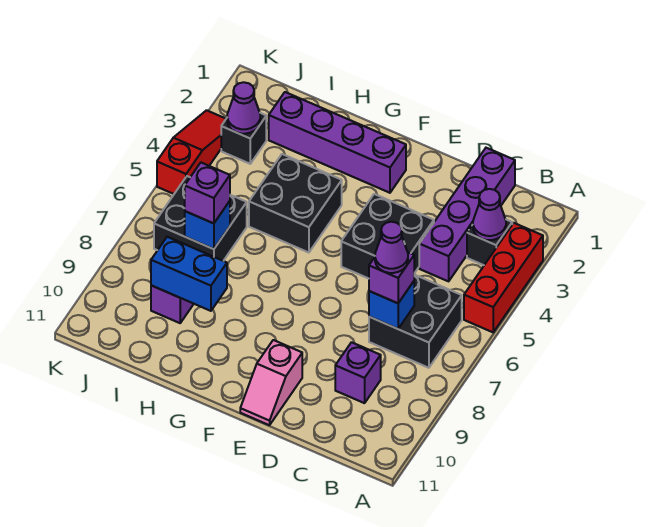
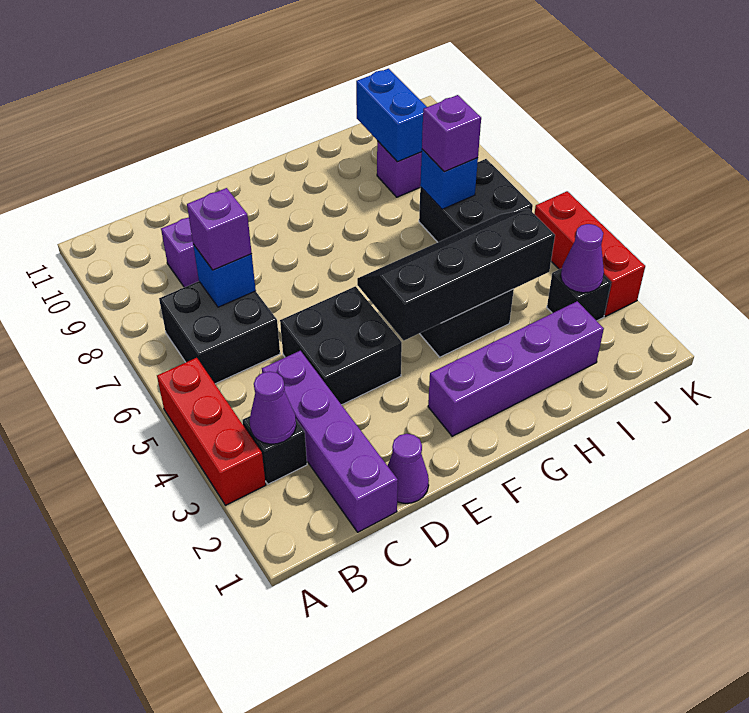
purple 1x1 cone [375,222,408,273] -> purple 1x1 cone moved to [387,434,429,503]
pink 1x2 slope [240,340,302,425] -> none
none -> black 2x4 slope [357,209,555,340]
blue 1x2 brick [151,237,227,311] -> blue 1x2 brick turned to [356,69,427,162]
red 1x3 slope [157,110,226,194] -> red 1x3 brick [535,191,645,316]

